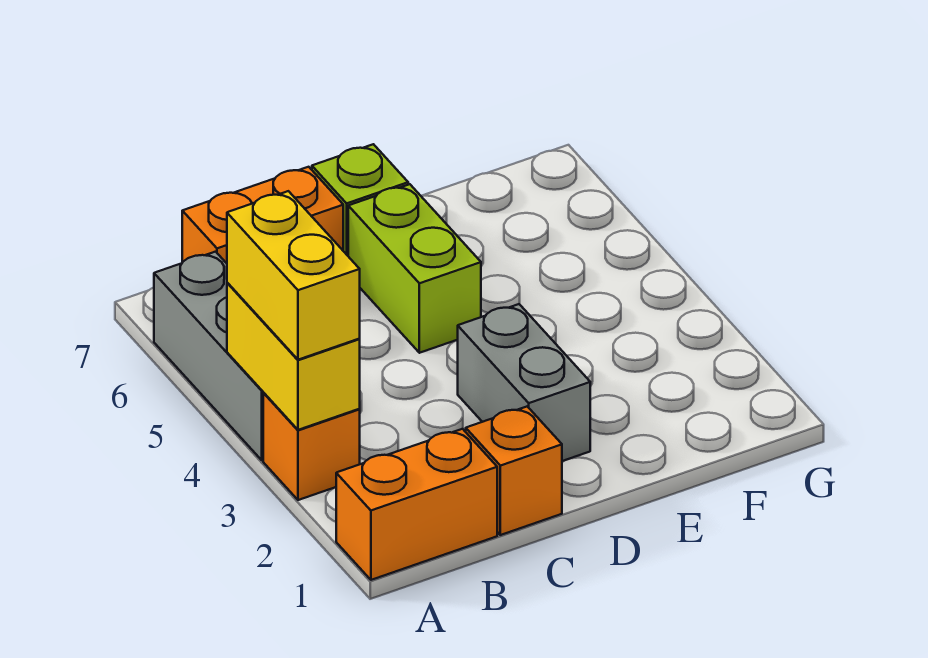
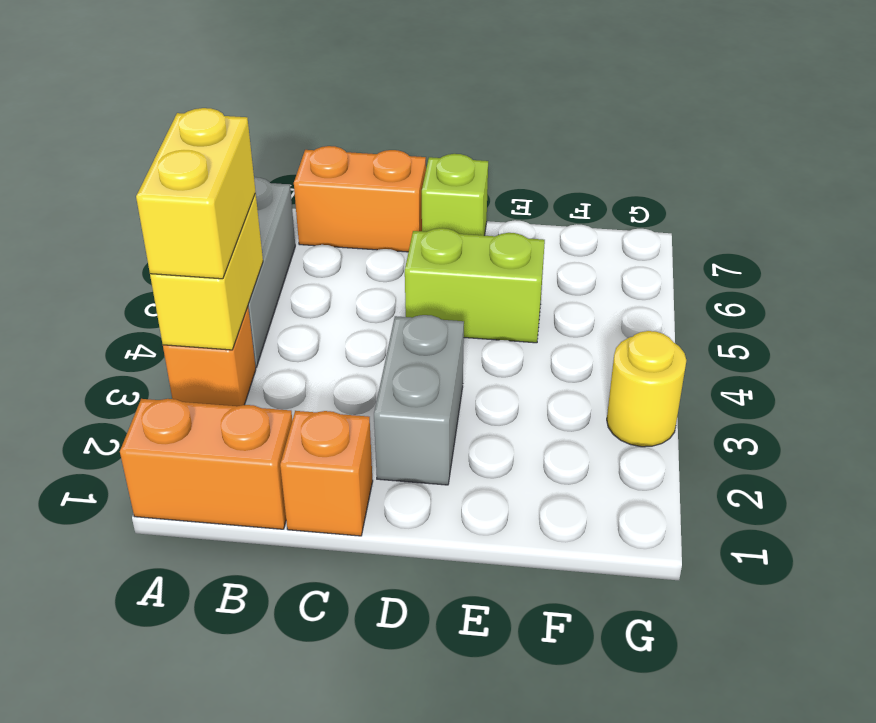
lime 1x2 brick [348,184,481,353] -> lime 1x2 brick turned to [405,228,545,343]
none -> yellow 1x1 round brick [607,331,686,447]

